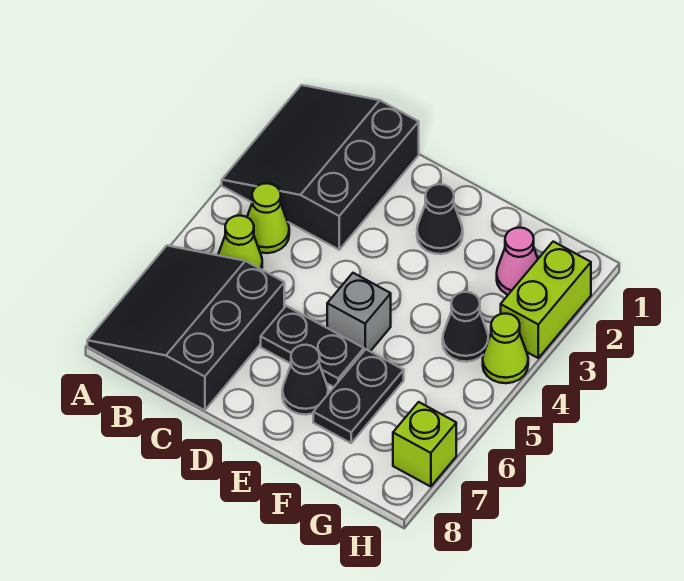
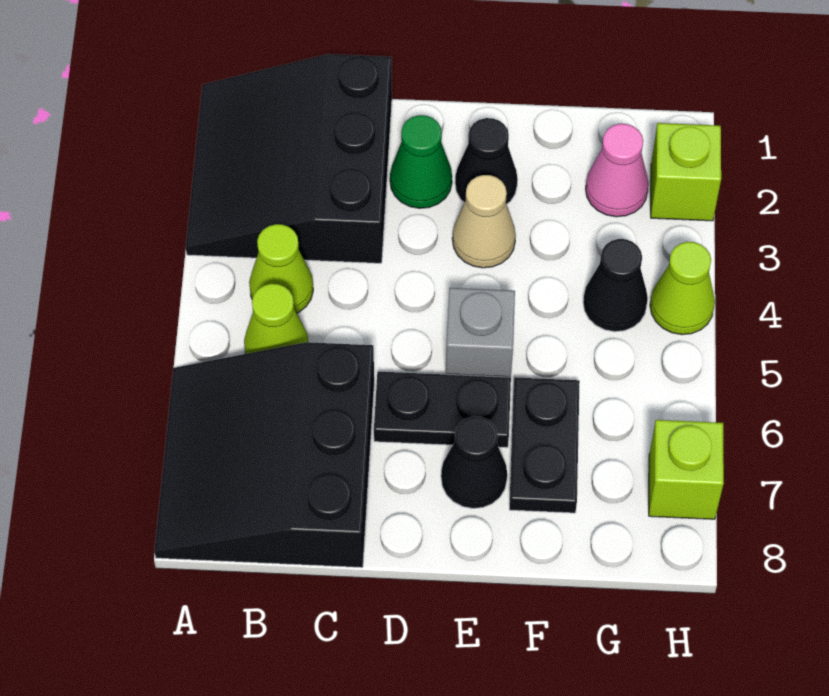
none -> green 1x1 cone [390,115,452,208]
none -> tan 1x1 cone [452,175,516,268]
lime 1x2 brick [501,242,591,358] -> lime 1x1 brick [651,123,721,221]

